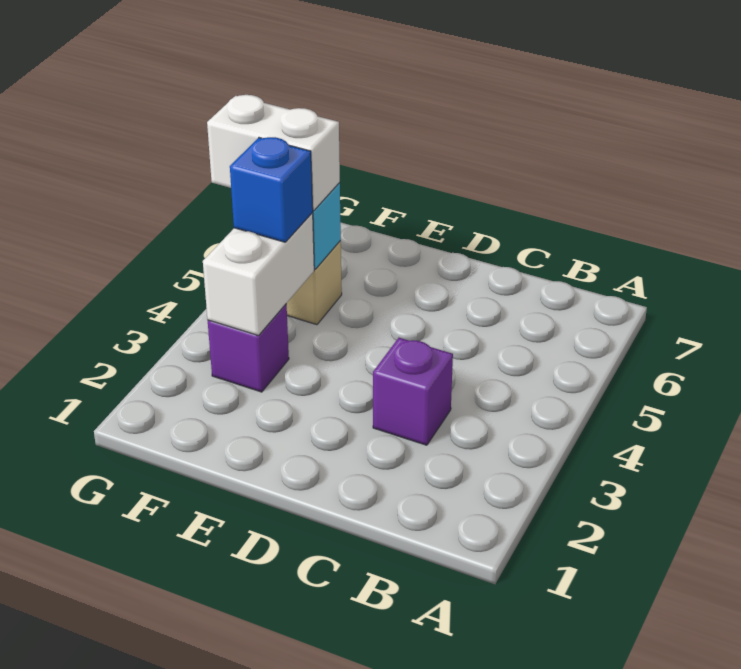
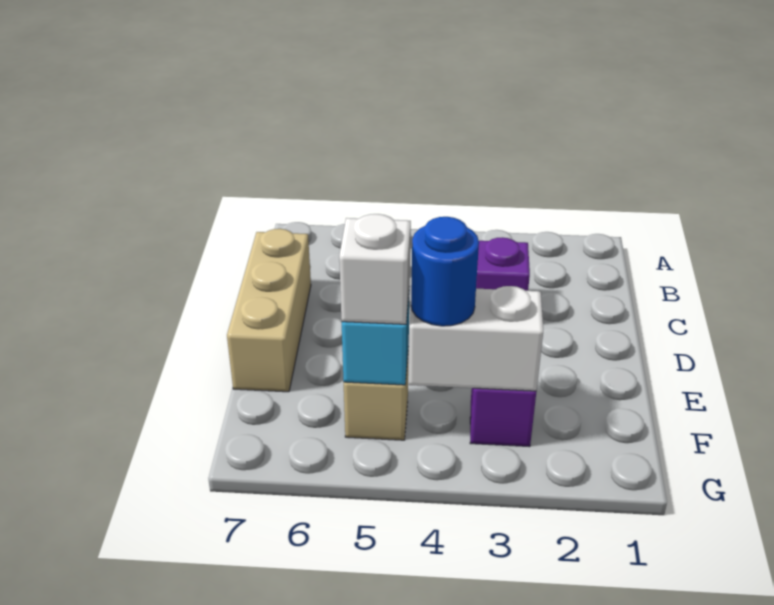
none -> tan 1x3 brick [227,229,311,392]
blue 1x1 brick [230,137,313,242] -> blue 1x1 round brick [411,217,479,326]
white 1x2 brick [207,95,340,211] -> white 1x1 brick [339,214,411,324]

